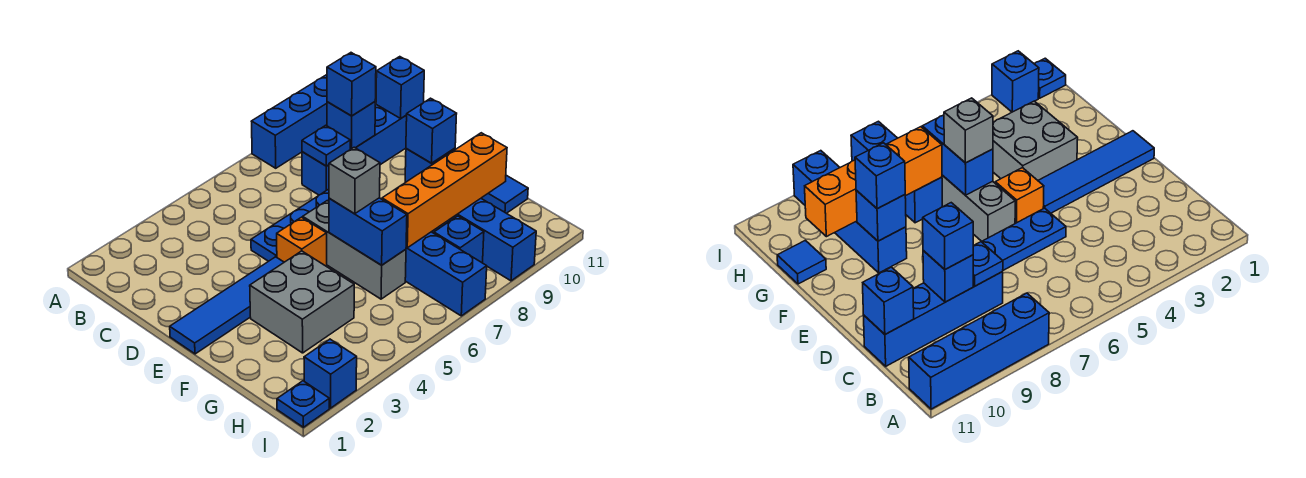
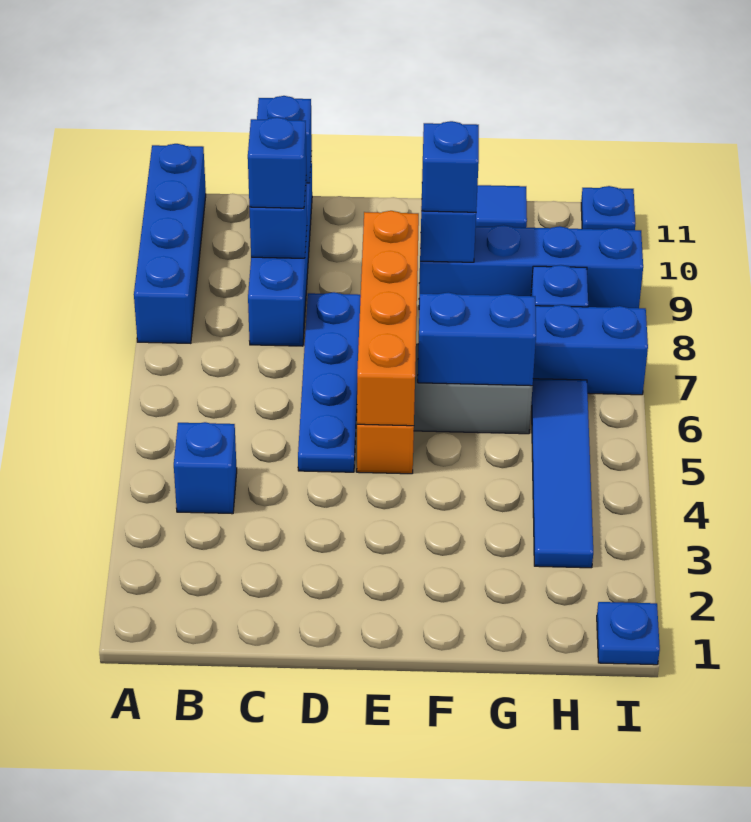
blue 1x1 plate [302,125,350,166] -> blue 1x1 plate moved to [581,186,635,230]
blue 1x4 tile [170,257,284,354] -> blue 1x4 tile moved to [531,379,593,568]
grey 2x2 brick [250,251,354,353] -> none
grey 1x1 brick [329,147,380,214] -> none
orange 1x4 brick [382,133,507,248] -> orange 1x4 brick moved to [357,211,419,426]
blue 1x1 brick [304,339,357,408] -> blue 1x1 brick moved to [174,422,237,514]

